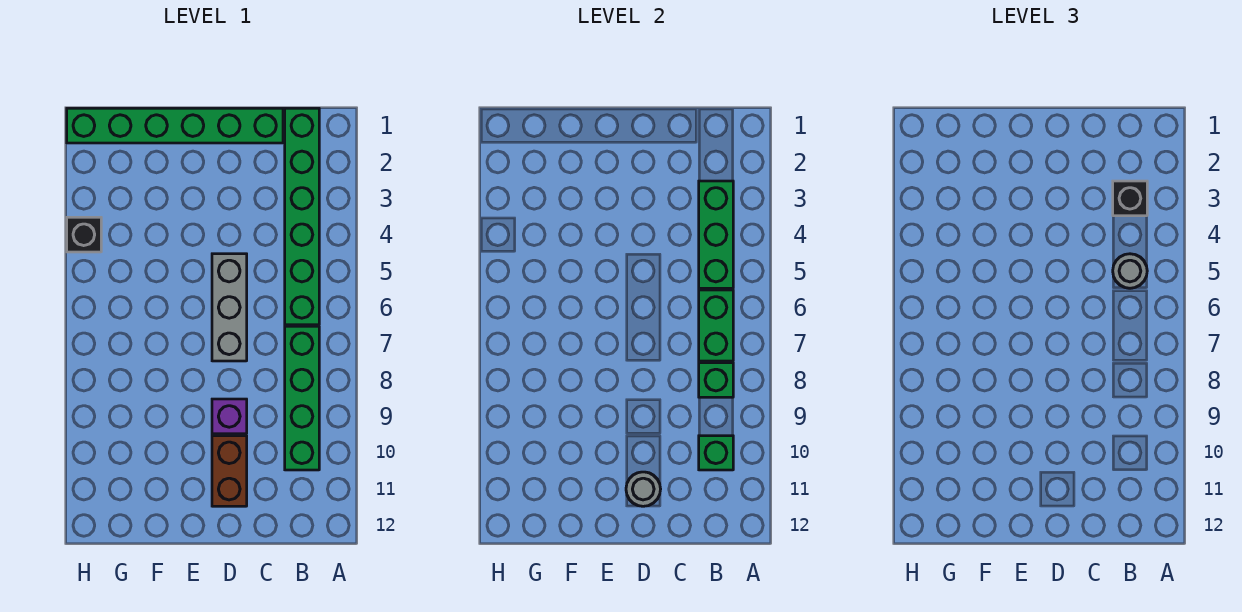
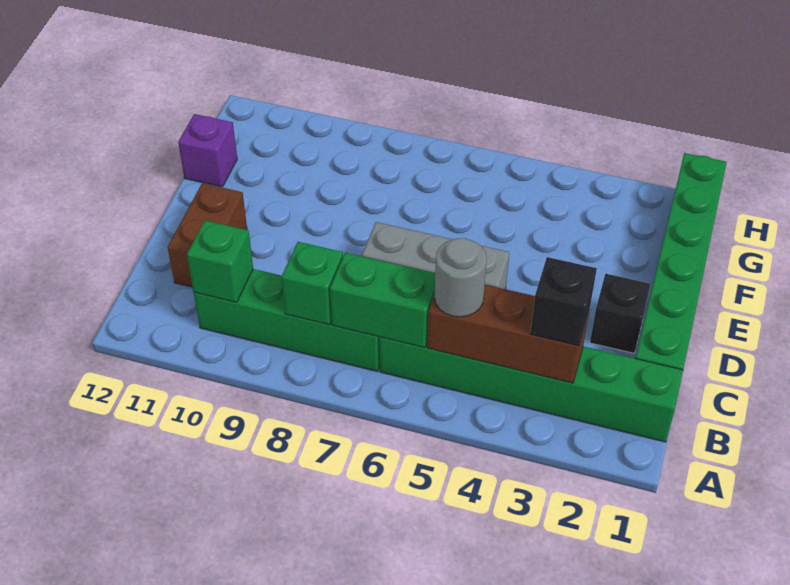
green 1x3 brick [699,181,733,288] -> brown 1x3 brick [428,285,589,383]
purple 1x1 brick [212,399,247,434] -> purple 1x1 brick moved to [178,114,237,187]
brown 1x2 brick [212,436,247,506] -> brown 1x2 brick turned to [168,183,247,287]
grey 1x1 round brick [626,472,661,506] -> none
black 1x1 brick [67,217,101,252] -> black 1x1 brick moved to [590,274,651,353]

